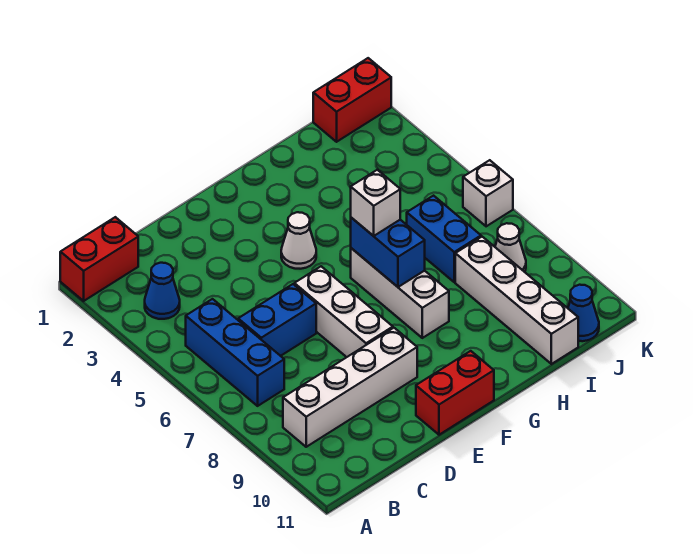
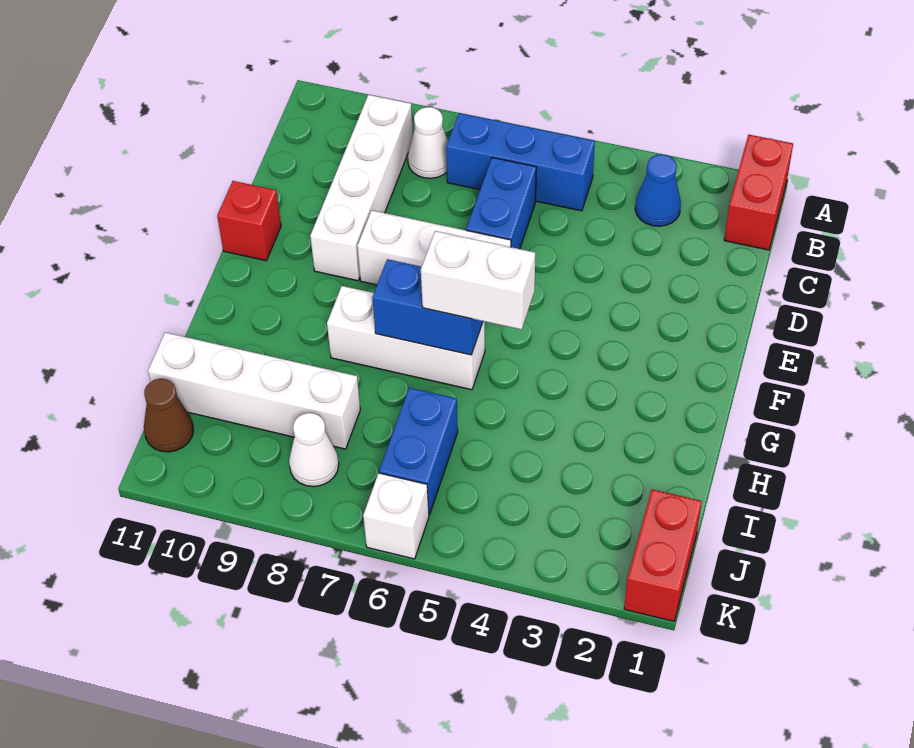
red 1x2 brick [416,351,494,435] -> red 1x1 brick [217,181,281,261]
white 1x1 cone [281,212,316,269] -> white 1x1 cone moved to [408,107,448,178]
white 1x1 brick [351,170,400,236] -> white 1x2 brick [421,231,535,330]
blue 1x2 brick [407,196,481,282] -> blue 1x2 brick turned to [379,388,458,515]
blue 1x1 cone [568,285,599,341] -> brown 1x1 cone [144,379,194,452]

